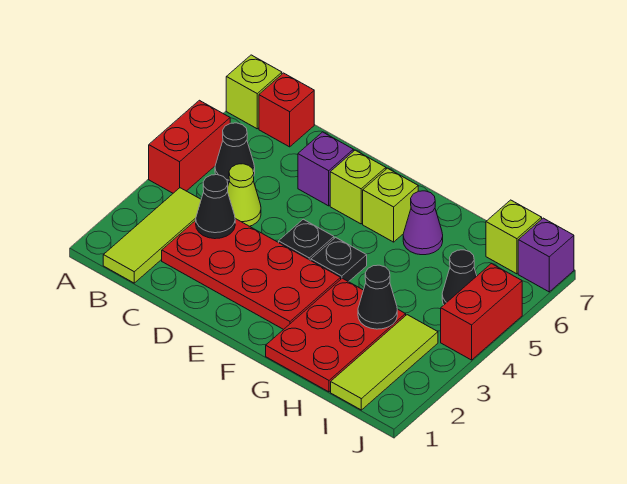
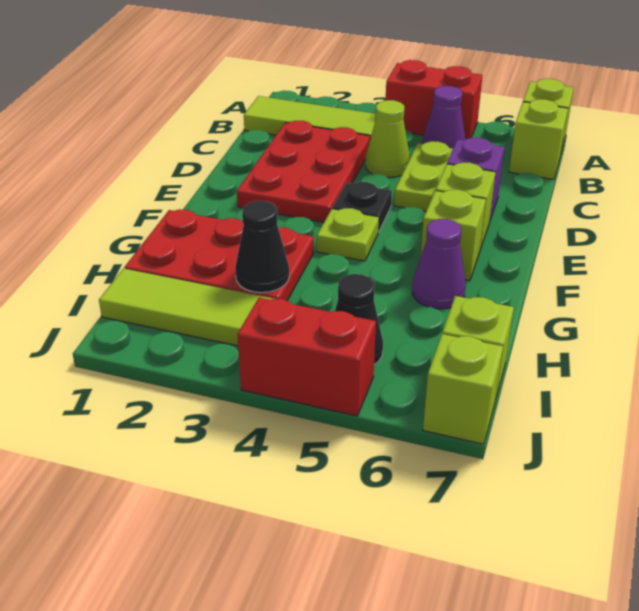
black 1x1 cone [215,123,255,184] -> purple 1x1 cone [422,86,465,148]
red 1x1 brick [259,73,314,147] -> lime 1x1 brick [509,99,568,179]
red 2x4 plate [162,219,341,330] -> red 2x3 plate [237,121,370,222]
black 1x1 cone [196,175,235,239] -> none
none -> lime 1x2 plate [394,141,453,211]
black 1x1 plate [311,237,367,282] -> lime 1x1 plate [317,208,379,261]
purple 1x1 brick [518,218,574,292] -> lime 1x1 brick [423,334,503,444]

